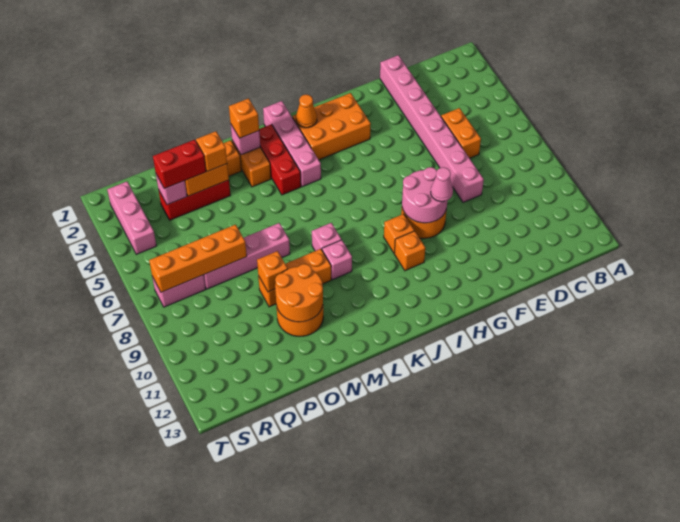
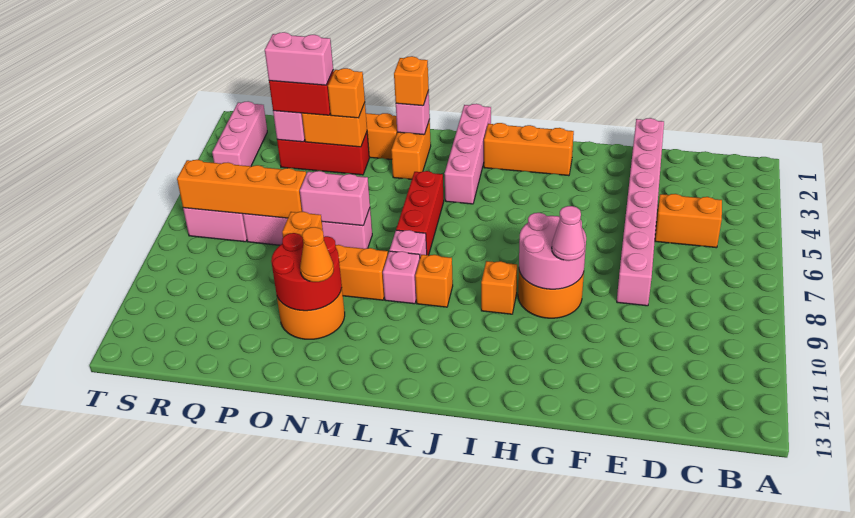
orange 1x2 brick [441,108,481,158] -> orange 1x2 brick turned to [655,194,722,248]
orange 2x3 brick [293,93,371,160] -> orange 1x3 brick [484,123,574,176]
orange 1x1 brick [394,231,425,271] -> orange 1x1 brick moved to [415,255,453,307]
orange 1x1 cone [296,95,317,128] -> orange 1x1 cone moved to [300,227,334,282]
red 1x3 brick [259,124,301,195] -> red 1x3 brick moved to [396,171,444,255]
none -> pink 1x2 brick [300,171,370,226]
orange 2x2 round brick [275,264,323,322] -> red 2x2 round brick [271,233,342,311]
none -> pink 1x2 brick [265,32,333,85]

